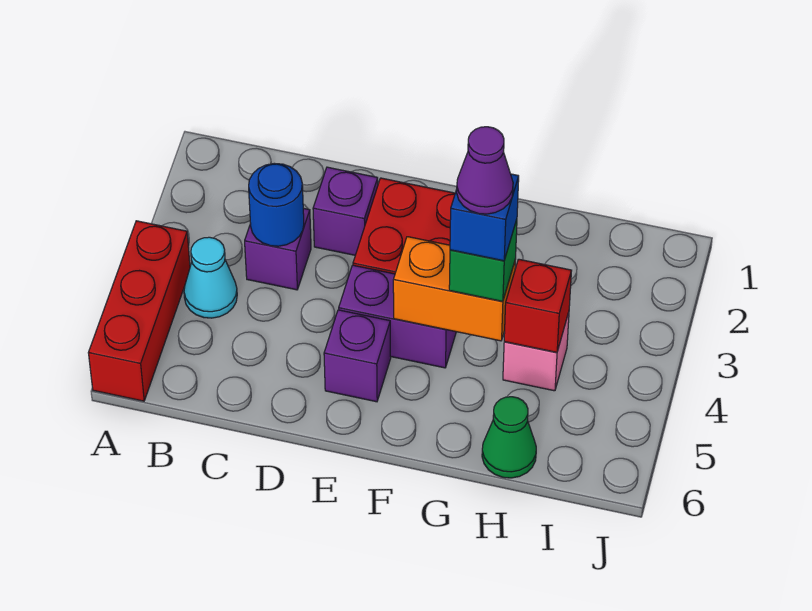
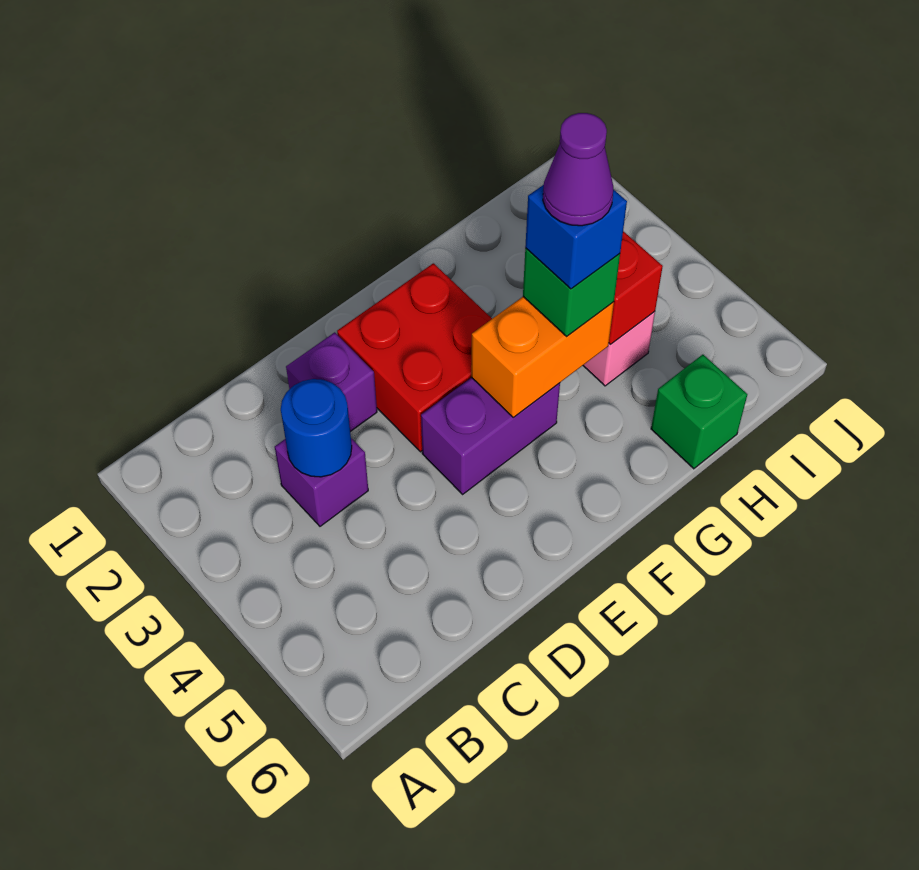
red 1x3 brick [89,221,190,401] -> none
cyan 1x1 cone [184,237,237,318] -> none
purple 1x1 brick [324,310,391,402] -> none
green 1x1 cone [482,397,536,478] -> green 1x1 brick [651,355,747,469]

